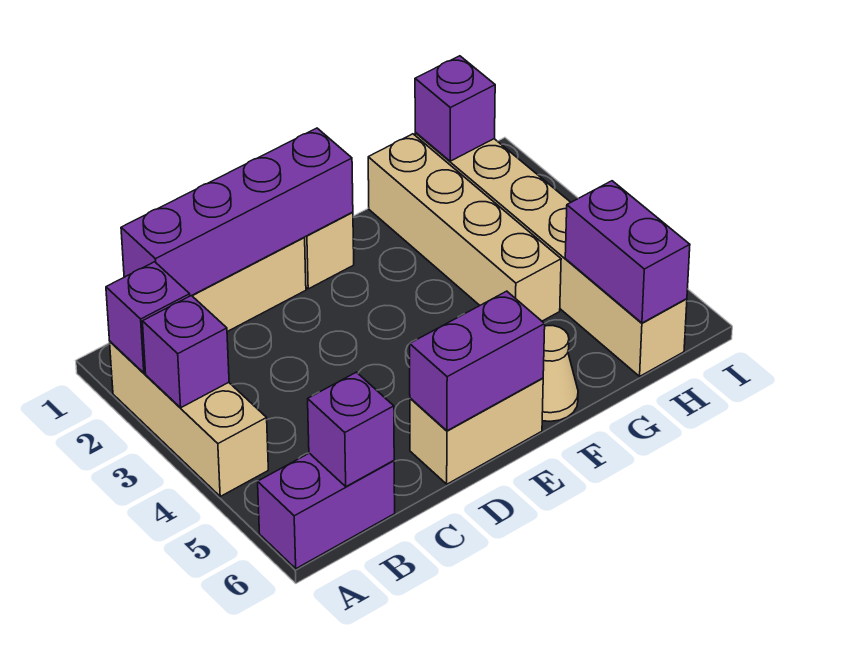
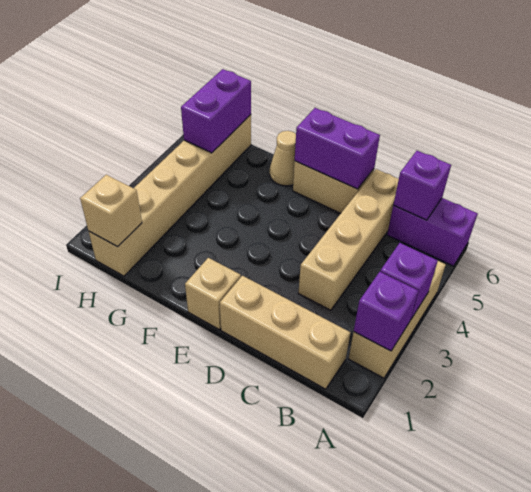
purple 1x4 brick [121,128,353,296] -> none
tan 1x4 brick [368,134,561,321] -> tan 1x4 brick moved to [298,169,399,310]
purple 1x1 brick [415,56,495,161] -> tan 1x1 brick [80,175,142,247]

